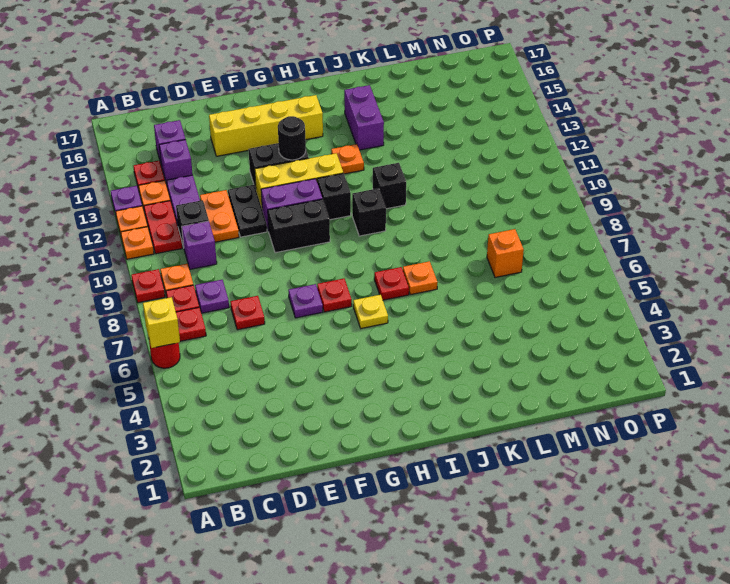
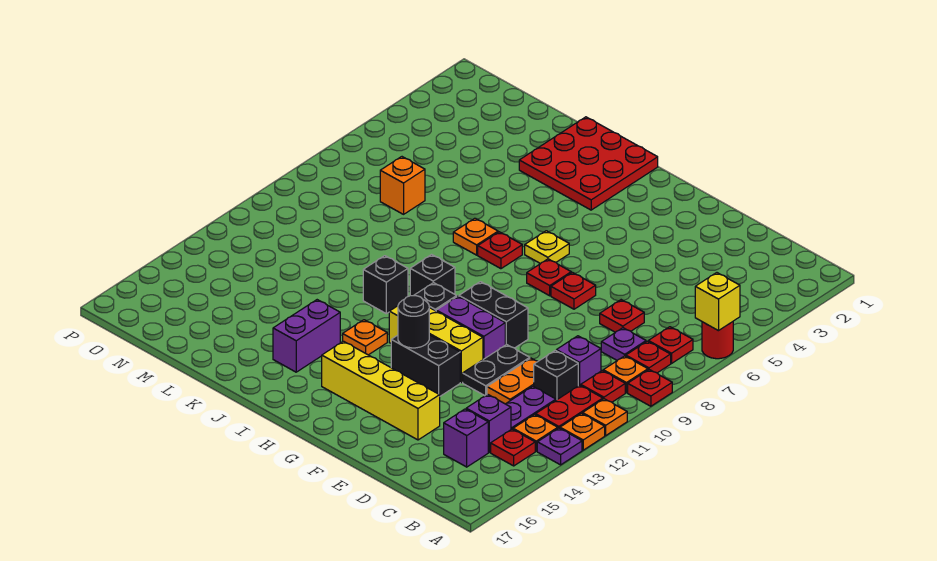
none -> red 1x1 plate [581,371,625,402]
purple 1x1 plate [288,284,323,318] -> red 1x1 plate [551,272,596,309]
none -> red 3x3 plate [519,117,658,210]

